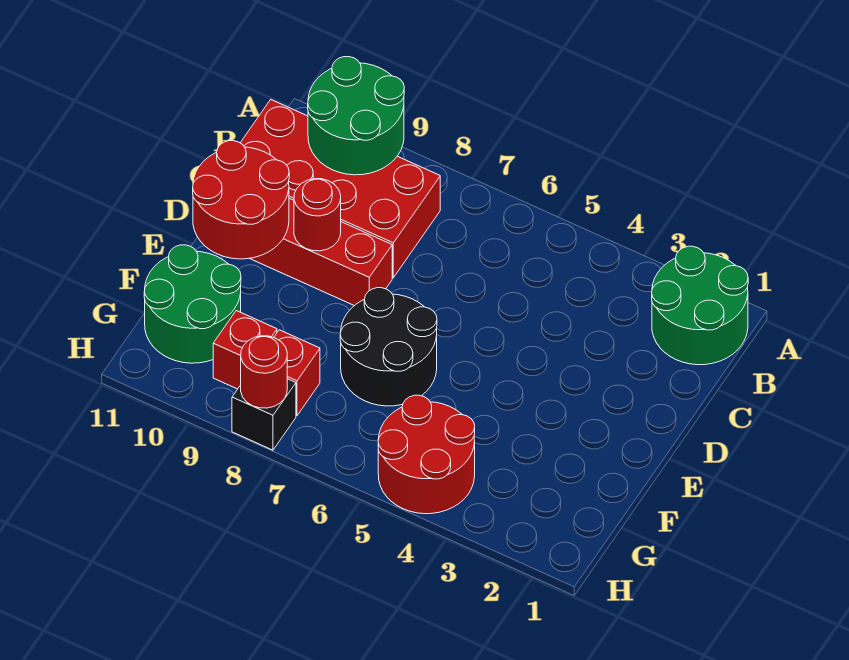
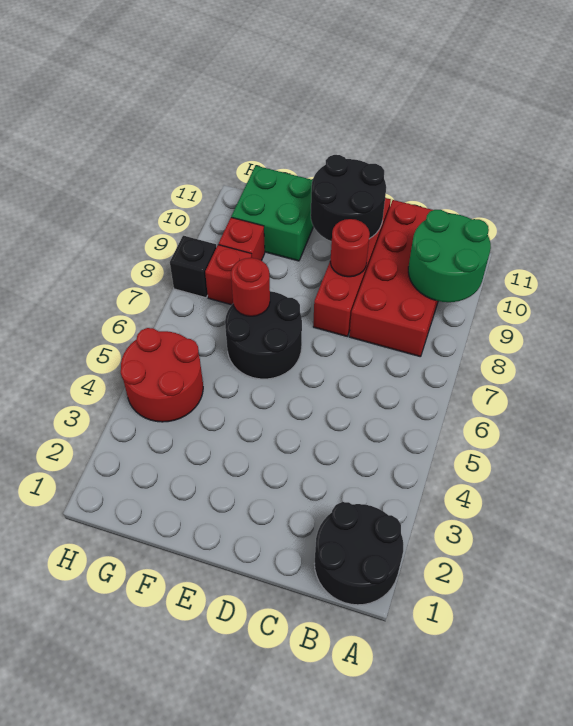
green 2x2 round brick [652,246,748,365] -> black 2x2 round brick [314,502,403,605]
red 2x2 round brick [193,141,289,259] -> black 2x2 round brick [311,155,386,241]
green 2x2 round brick [144,245,241,363] -> green 2x2 brick [231,166,314,261]
red 1x1 round brick [241,336,287,408] -> red 1x1 round brick moved to [231,258,270,316]

